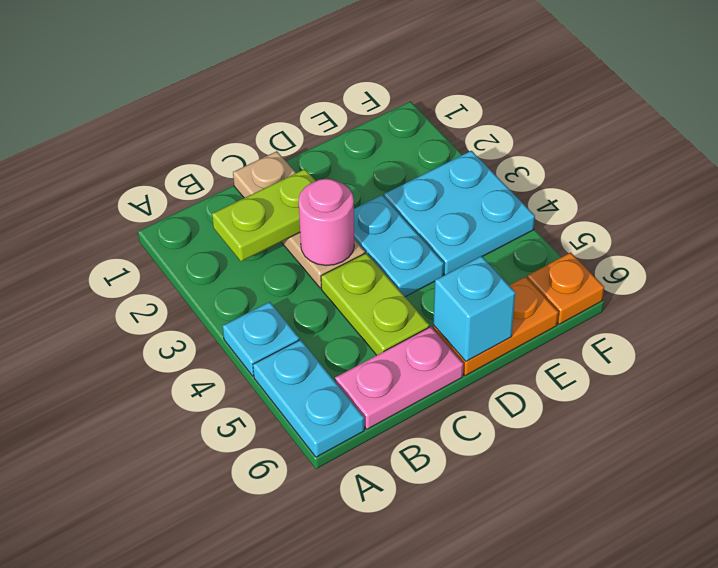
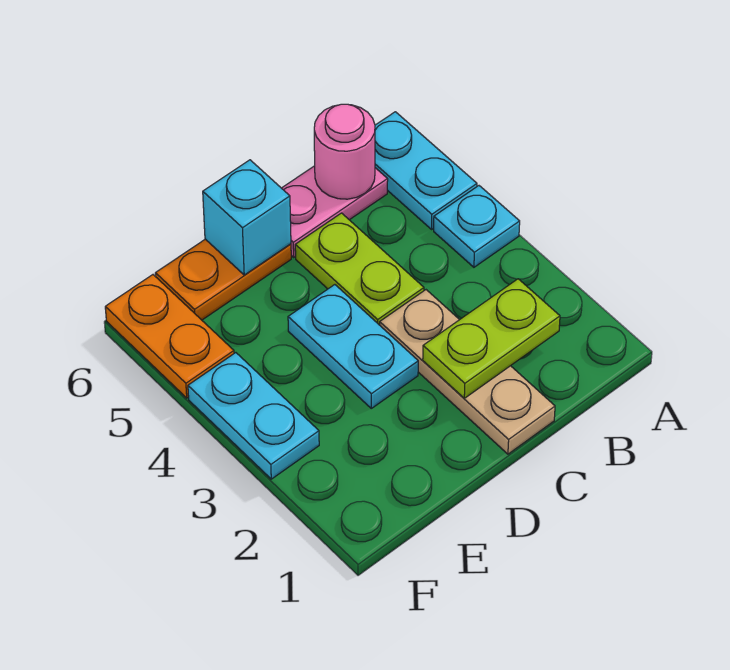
pink 1x1 round brick [298,179,354,266] -> pink 1x1 round brick moved to [314,104,375,199]
cyan 2x2 plate [384,151,535,275] -> cyan 1x2 plate [188,353,319,479]
orange 1x1 plate [527,252,604,324] -> orange 1x2 plate [105,275,234,398]

